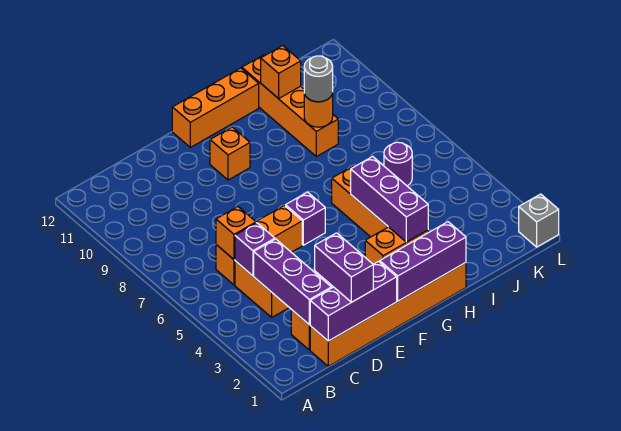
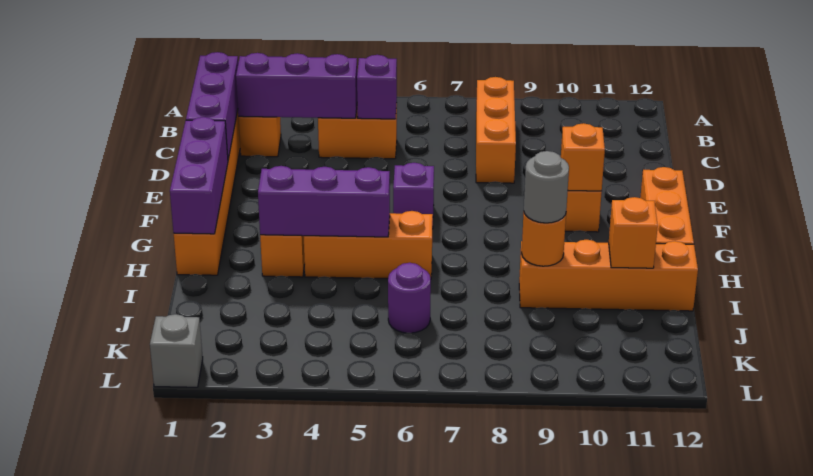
orange 1x3 brick [216,205,302,285] -> orange 1x3 brick moved to [476,77,516,183]
orange 1x1 brick [216,207,256,260] -> orange 1x1 brick moved to [561,123,605,191]
purple 1x2 brick [315,233,373,302] -> none

